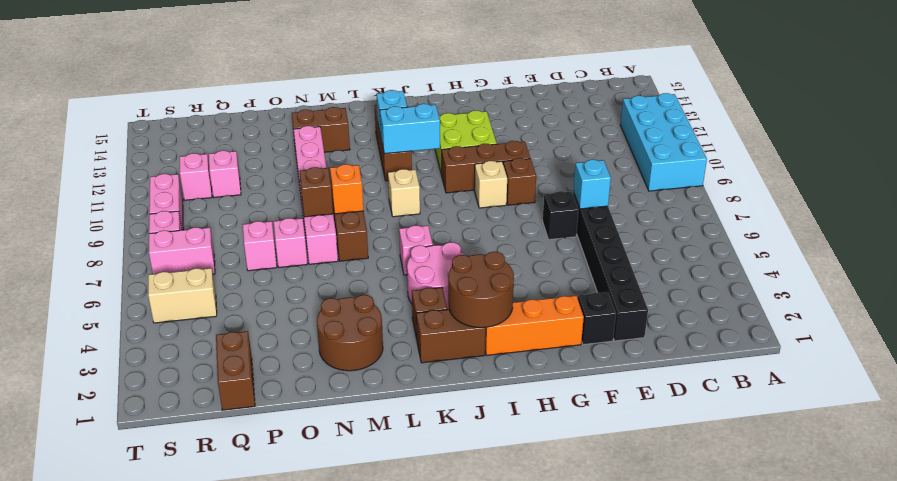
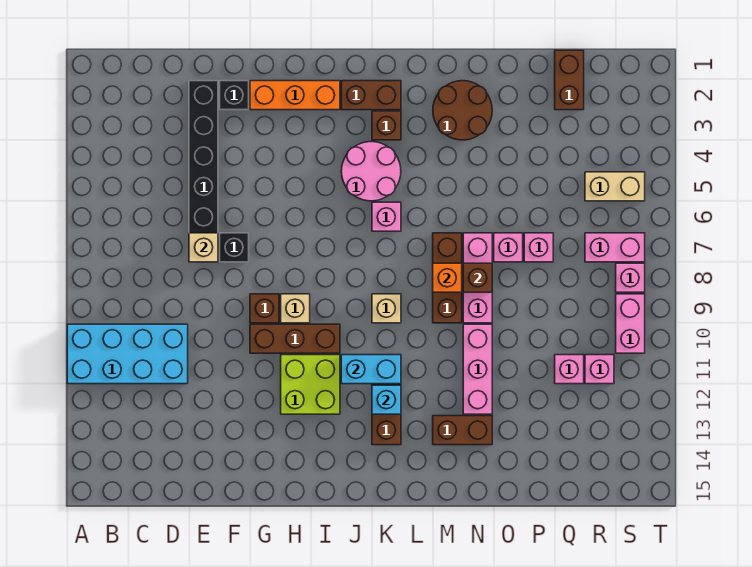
cyan 2x4 brick [620,93,707,191] -> cyan 2x4 brick turned to [67,324,188,384]
cyan 1x1 brick [573,160,611,209] -> tan 1x1 brick [189,233,218,262]
brown 2x2 round brick [448,252,514,328] -> none

